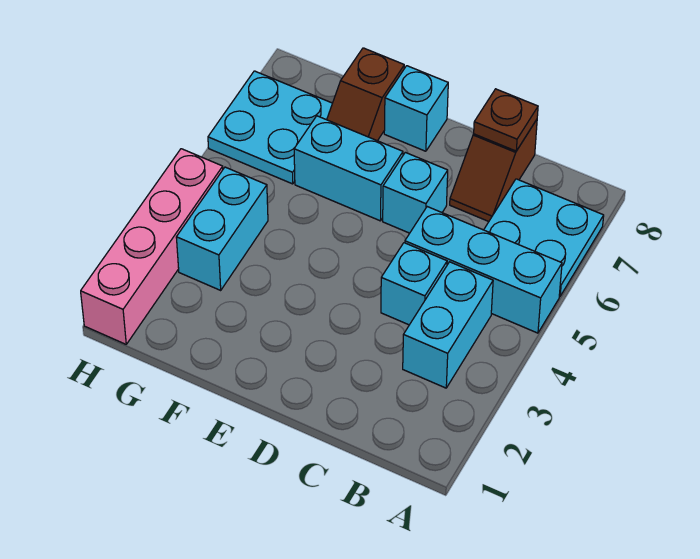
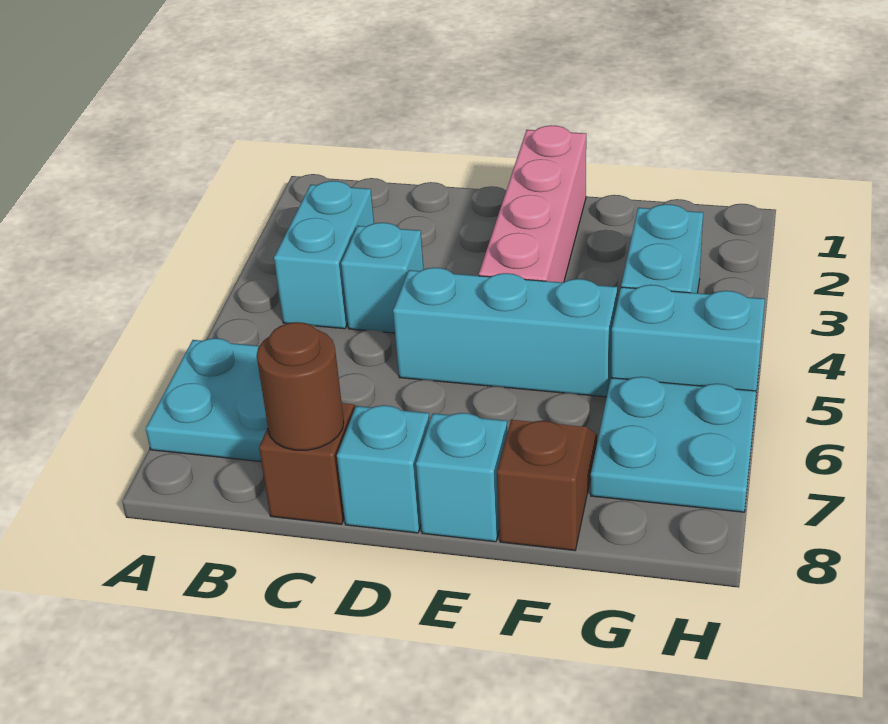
cyan 1x3 brick [405,207,562,333] -> cyan 1x3 brick moved to [393,268,617,397]
brown 1x1 plate [474,89,538,151] -> brown 1x1 round brick [257,322,344,450]
cyan 1x1 brick [383,152,448,233] -> cyan 1x1 brick moved to [337,405,430,533]
cyan 1x2 brick [294,116,403,221] -> cyan 1x2 brick moved to [611,285,765,392]
pink 1x4 brick [81,149,223,344] -> pink 1x4 brick moved to [479,125,586,282]

